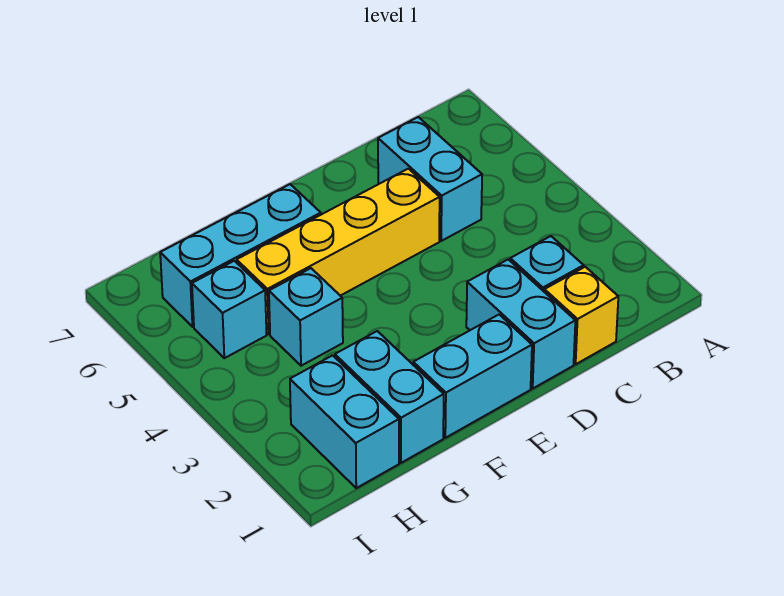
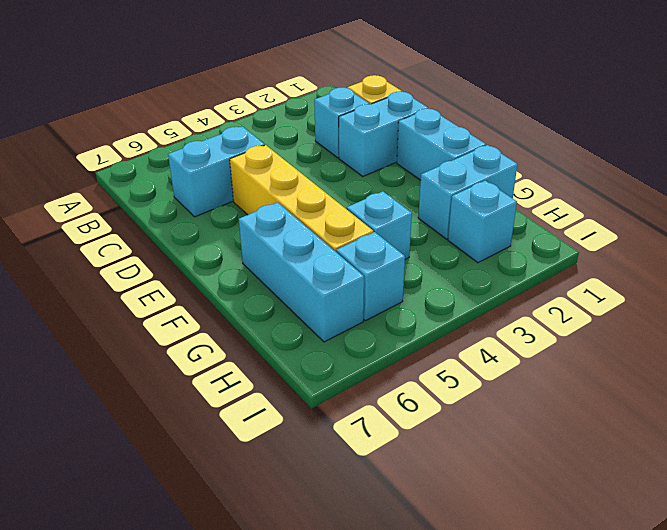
cyan 1x2 brick [290,355,399,488] -> cyan 1x1 brick [448,181,517,263]

